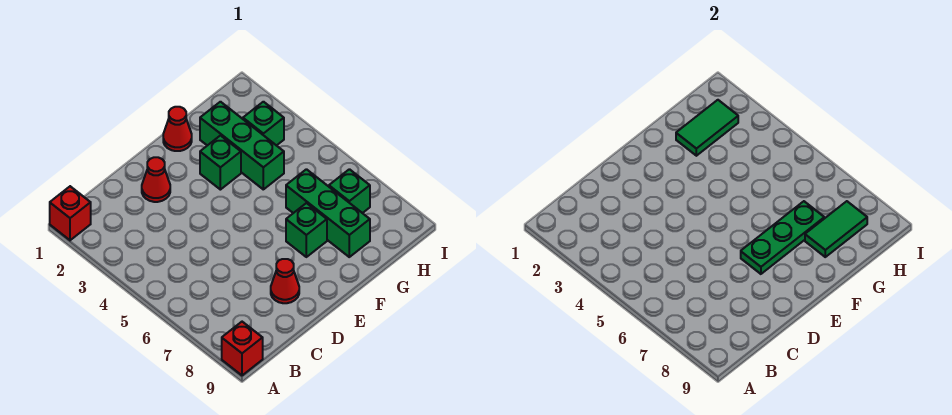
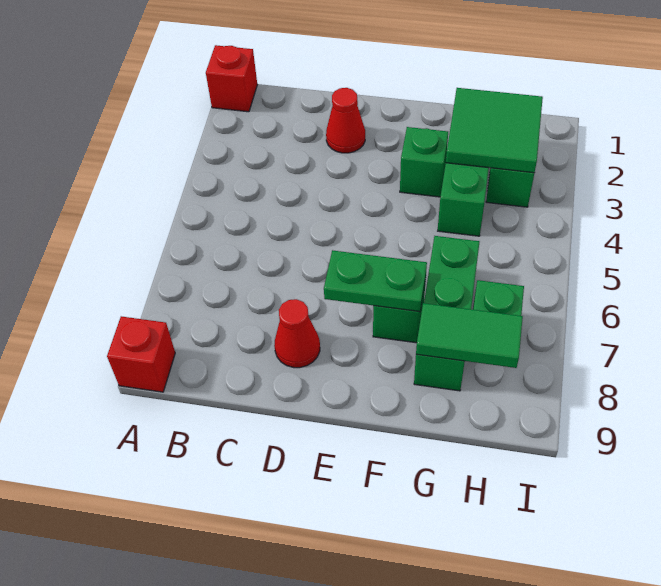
green 1x3 plate [741,201,824,274] -> green 1x2 plate [324,250,427,312]
red 1x1 cone [163,107,192,151] -> none
green 1x2 tile [676,100,738,156] -> green 2x2 tile [446,88,543,173]

